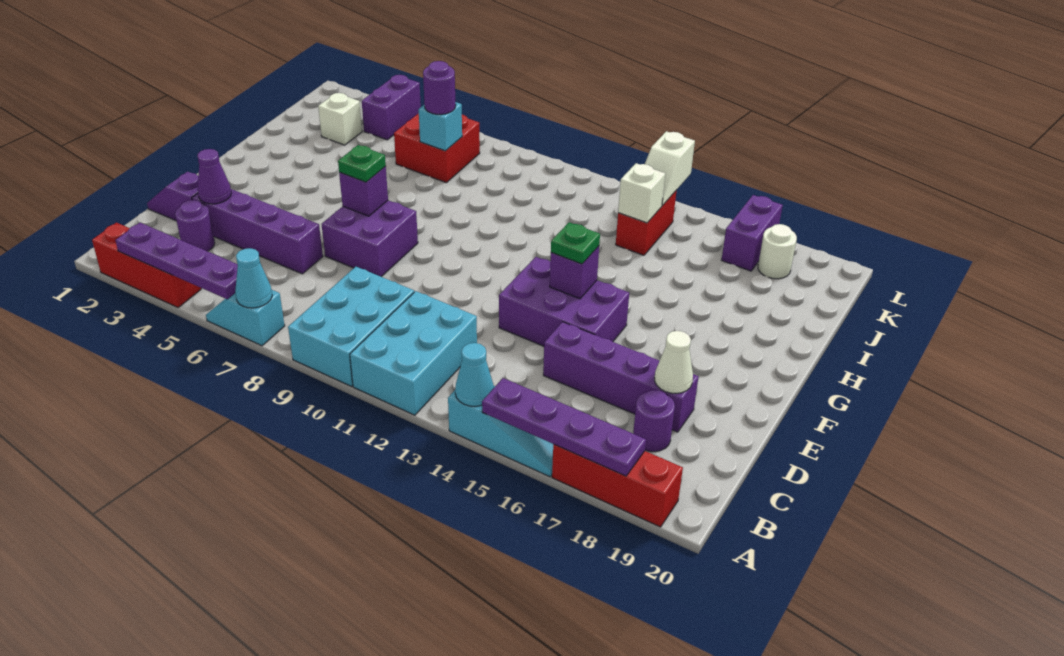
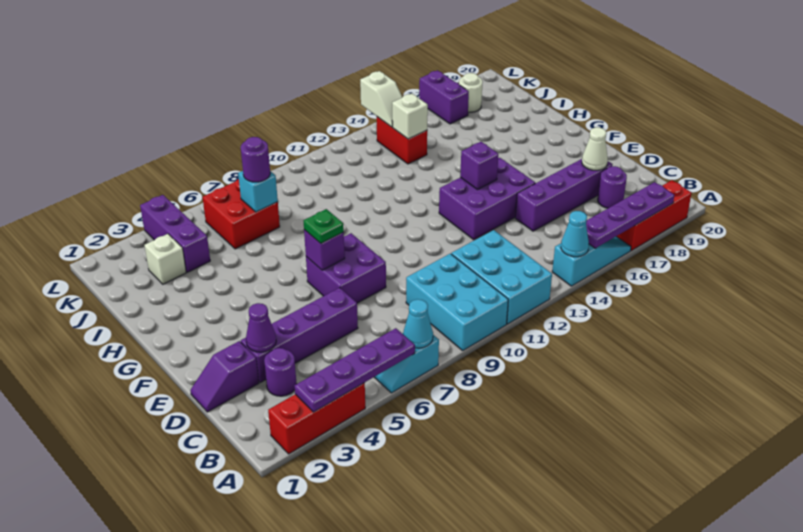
green 1x1 plate [551,222,600,264] -> none
purple 1x2 brick [362,75,421,140] -> purple 1x3 brick [140,195,210,272]

